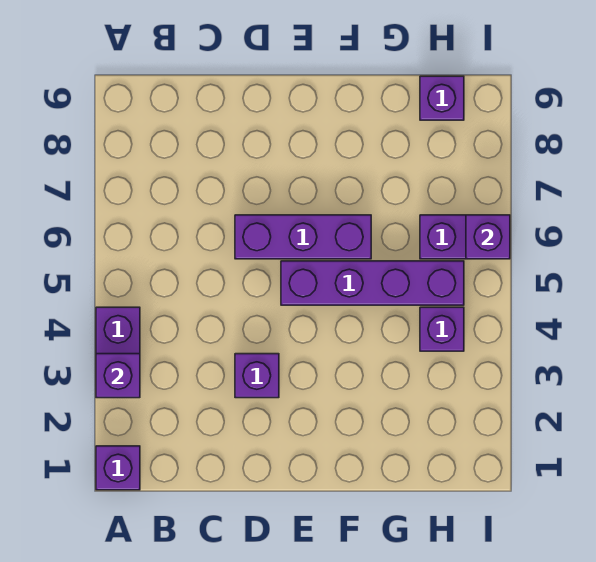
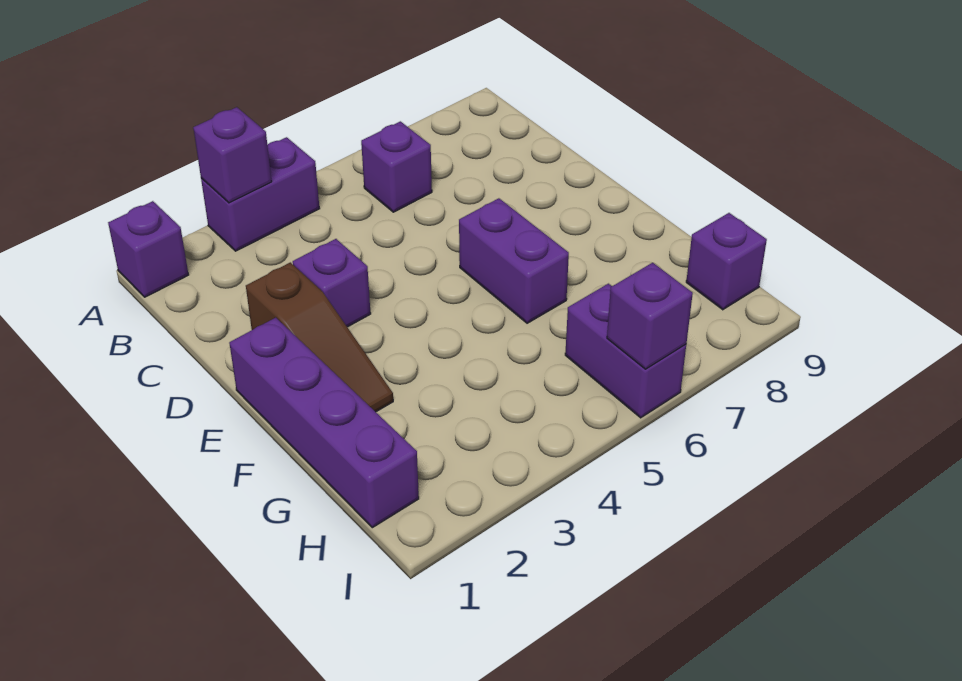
none -> brown 1x3 slope [246,262,393,412]
purple 1x3 brick [235,215,371,259] -> purple 1x2 brick [459,198,569,323]
purple 1x4 brick [281,261,464,305] -> purple 1x4 brick moved to [229,318,419,528]
purple 1x1 brick [420,307,464,351] -> purple 1x1 brick moved to [361,121,432,212]

